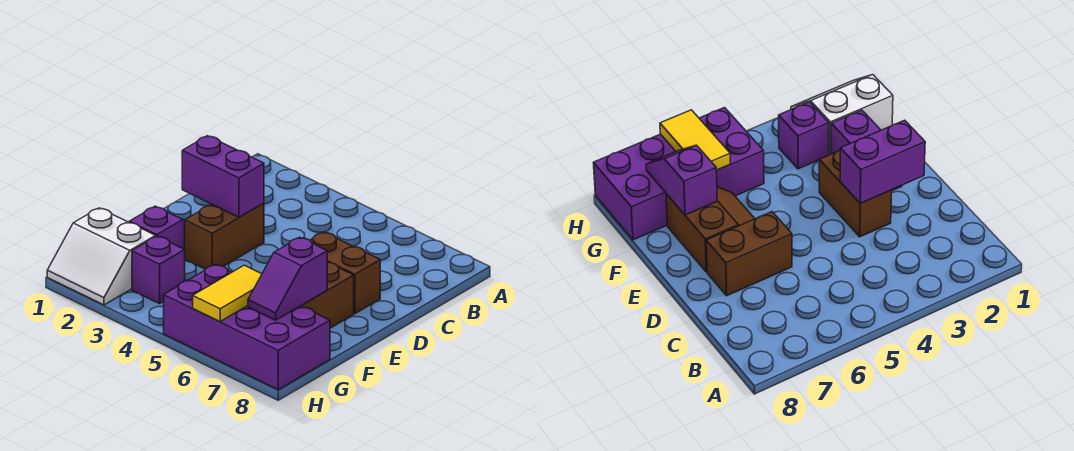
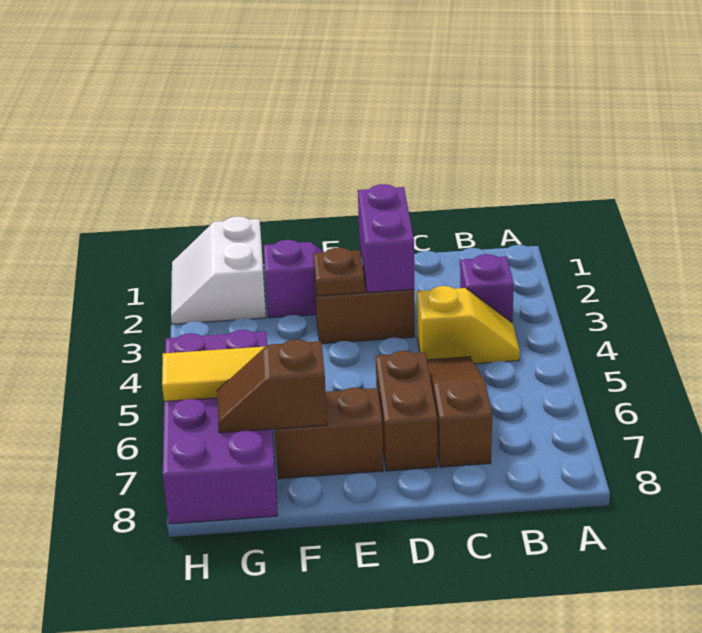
none -> yellow 1x2 slope [417,286,520,364]
none -> brown 1x3 slope [427,357,492,467]
none -> brown 1x1 plate [313,248,364,296]
purple 1x2 slope [248,237,328,320] -> brown 1x2 slope [217,339,327,433]
purple 1x1 brick [132,236,185,304] -> purple 1x1 brick moved to [460,254,514,322]

